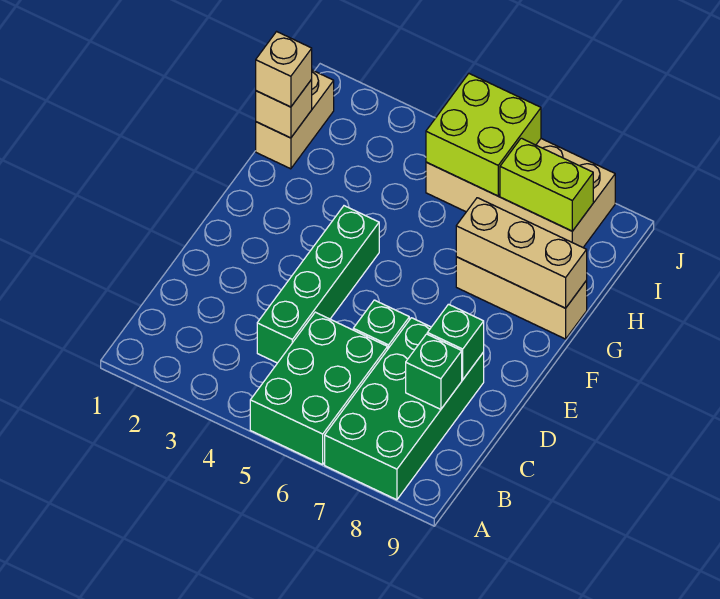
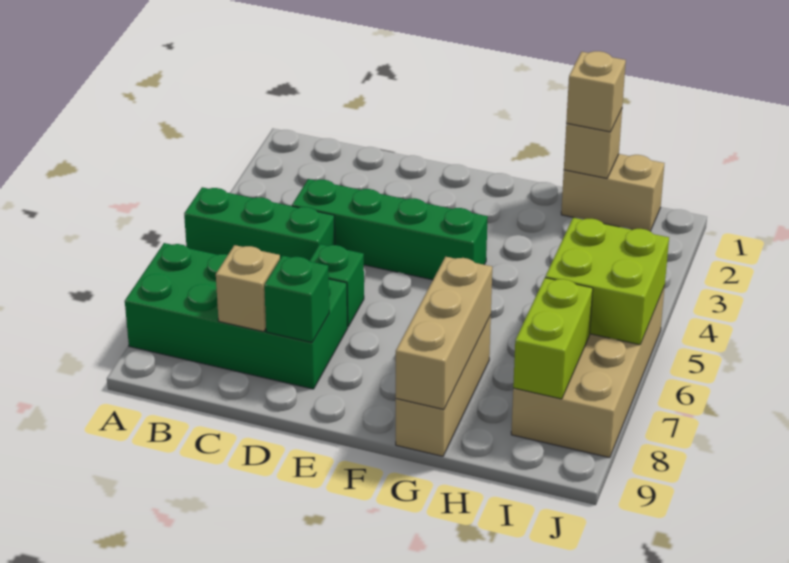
green 2x3 brick [250,312,388,464] -> green 1x3 brick [184,187,335,261]
green 1x1 brick [406,334,462,409] -> tan 1x1 brick [216,245,280,332]

